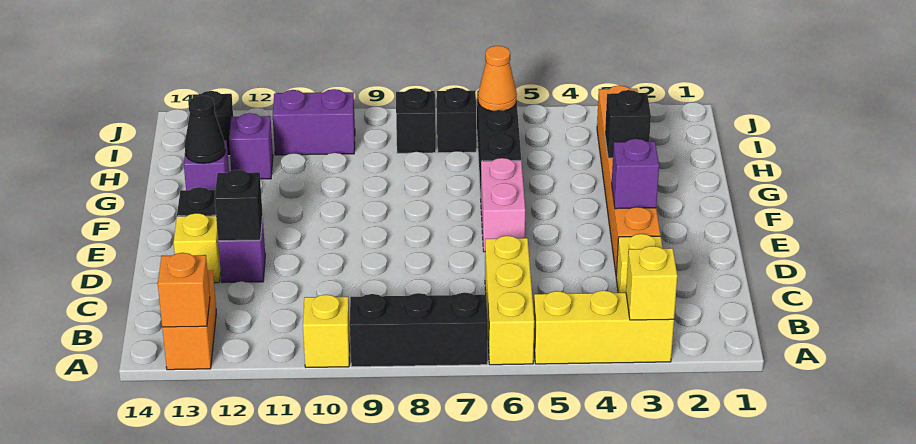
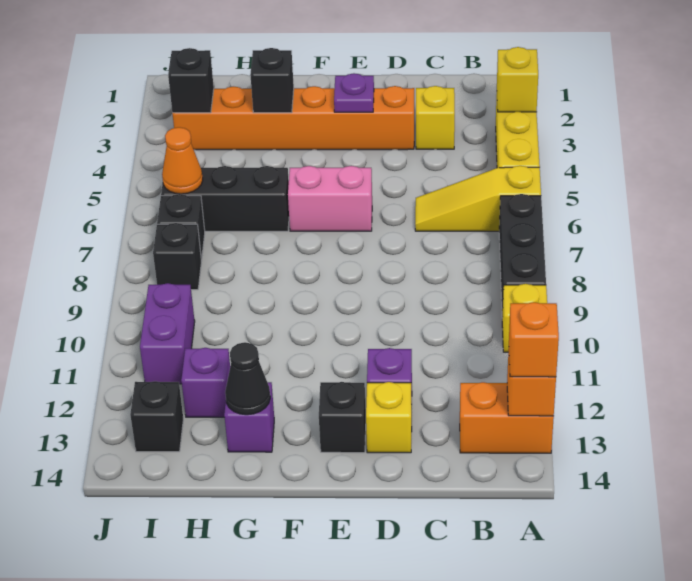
yellow 1x3 brick [485,236,534,365] -> yellow 1x3 slope [415,166,541,231]
none -> orange 1x1 brick [509,302,559,377]
black 1x1 brick [215,170,263,241] -> black 1x1 brick moved to [168,48,214,113]
purple 1x1 brick [612,139,659,209] -> purple 1x1 plate [334,73,374,112]

